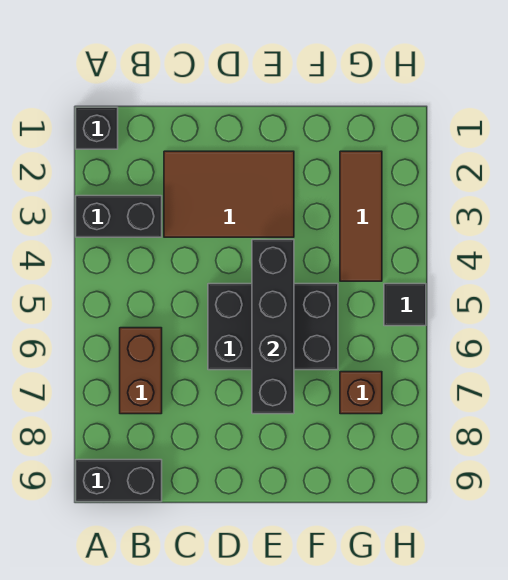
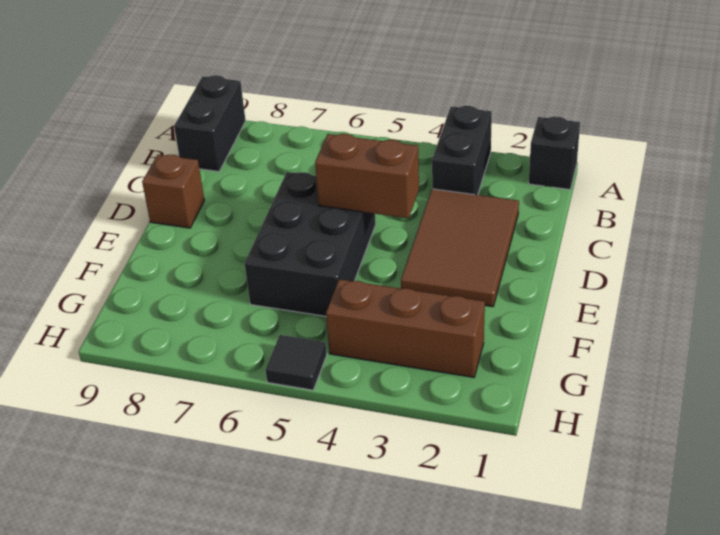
brown 1x2 brick [120,328,162,414] -> brown 1x2 brick moved to [315,134,419,218]
black 1x4 brick [252,240,294,414] -> none
brown 1x3 tile [340,151,382,281] -> brown 1x3 brick [326,279,485,378]
brown 1x1 brick [340,372,382,414] -> brown 1x1 brick moved to [142,155,204,228]

